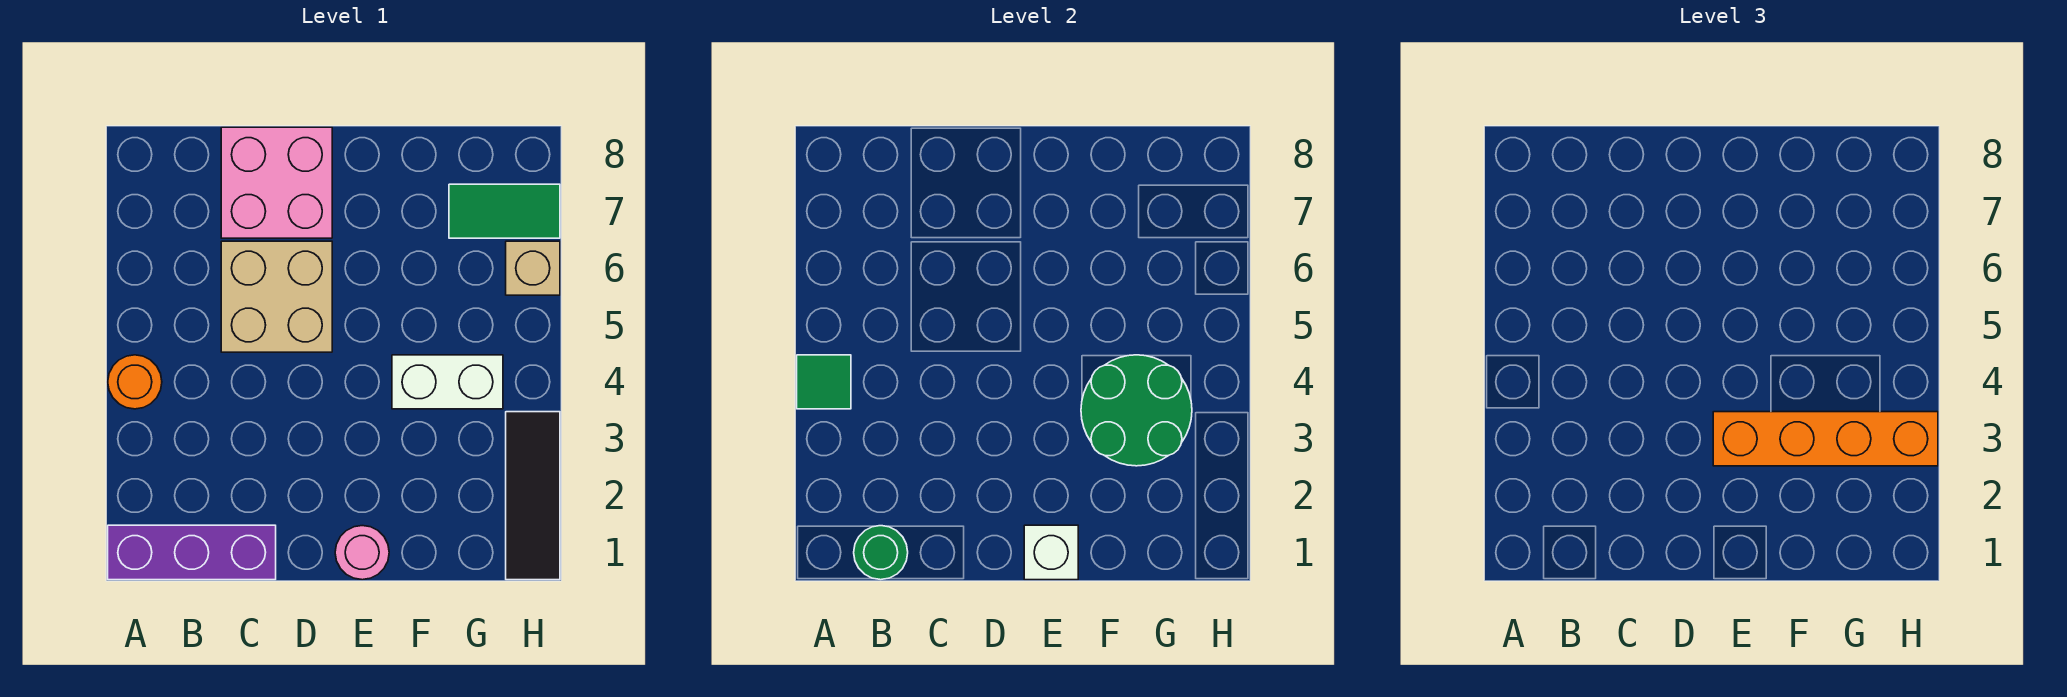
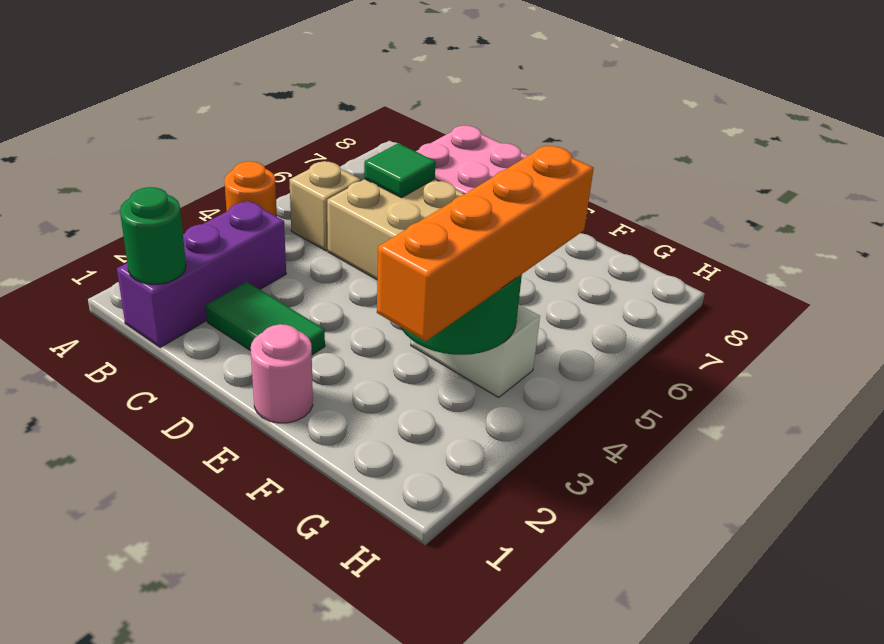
purple 1x3 brick [108,525,276,580] -> purple 1x3 brick turned to [117,201,286,347]
green 1x1 tile [797,355,851,409] -> green 1x1 tile moved to [364,143,436,198]
white 1x1 brick [1024,525,1078,580] -> none
orange 1x4 brick [1713,412,1938,466] -> orange 1x4 brick turned to [377,146,594,341]
green 1x2 tile [449,184,560,238] -> green 1x2 tile moved to [206,282,325,355]
black 1x3 tile [506,412,560,580] -> none
tan 1x1 brick [506,241,560,295] -> tan 1x1 brick moved to [289,161,361,251]

